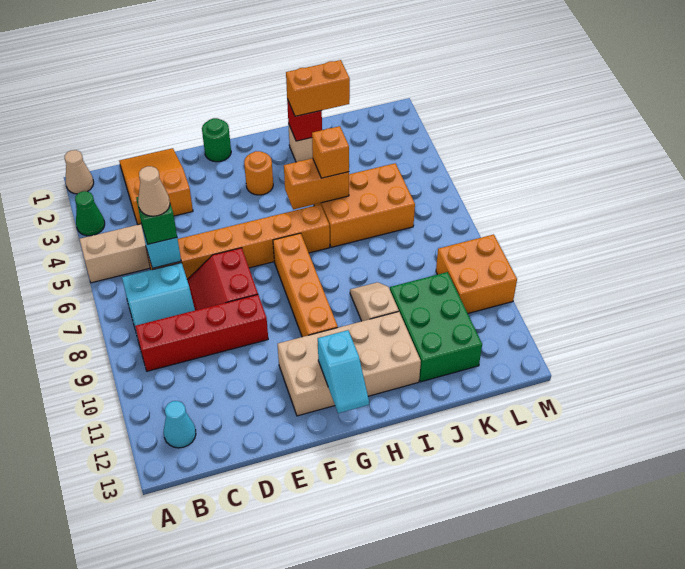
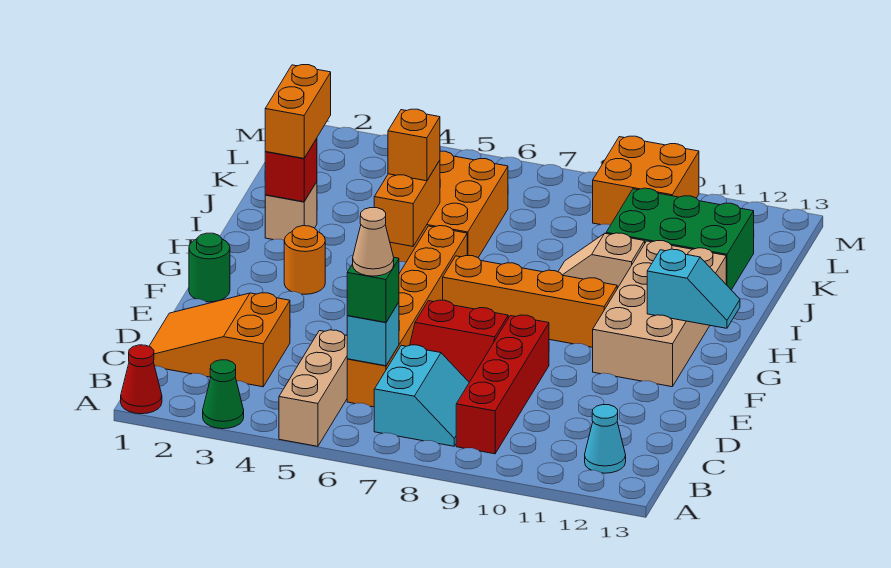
tan 1x1 cone [64,150,94,194] -> red 1x1 cone [121,345,162,414]

